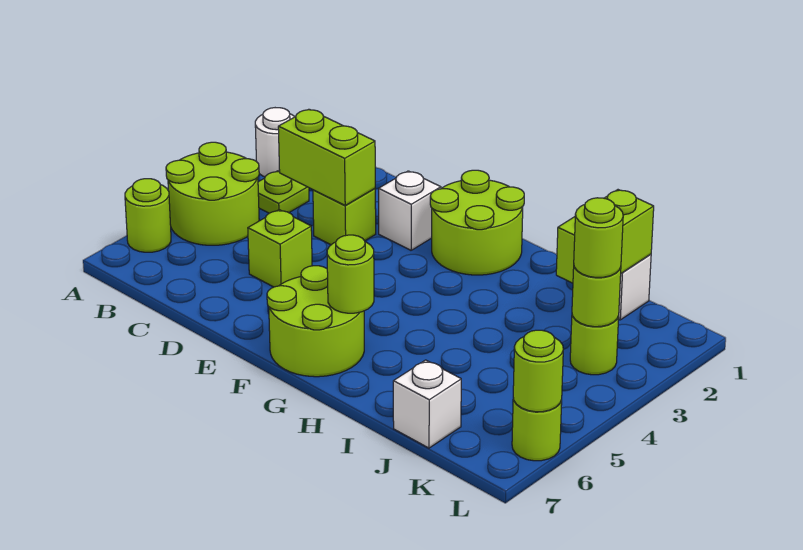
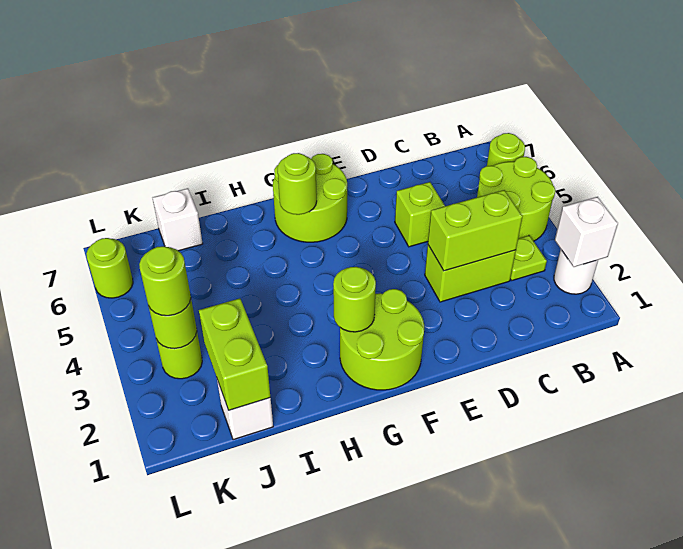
lime 1x1 brick [313,188,376,245] -> lime 1x2 brick [425,245,516,302]
white 1x1 brick [379,171,441,250] -> white 1x1 brick moved to [555,197,618,267]
lime 1x1 round brick [513,330,563,412] -> lime 1x1 round brick moved to [333,267,376,332]

